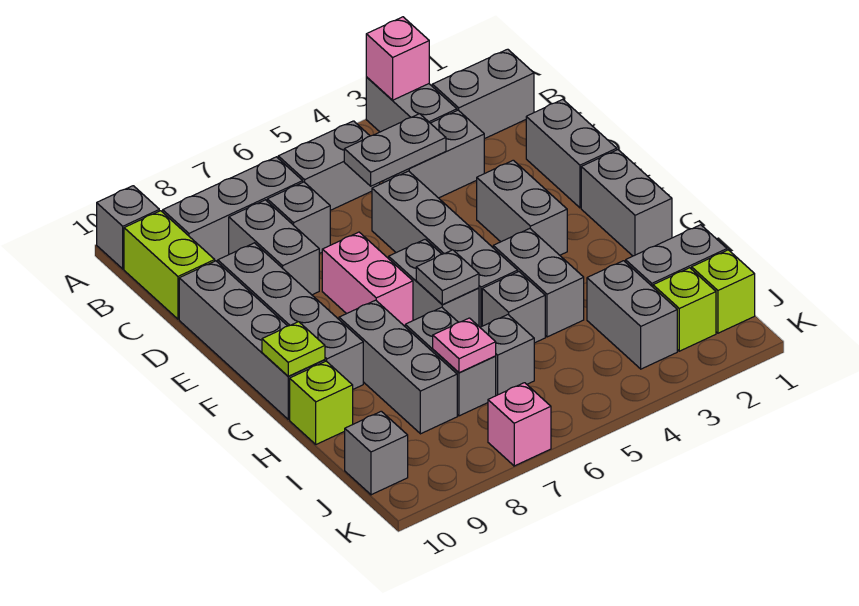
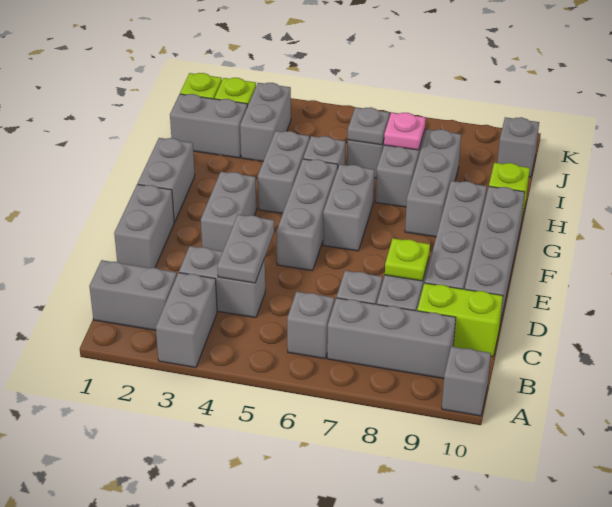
pink 1x1 brick [366,17,429,100] -> none
grey 1x2 brick [278,121,380,210] -> grey 1x1 brick [287,292,334,359]
lime 1x2 brick [124,211,215,319] -> lime 1x2 brick turned to [417,283,503,356]
grey 1x2 plate [344,114,446,186] -> grey 1x2 plate turned to [217,215,274,283]
grey 1x4 brick [372,171,518,327] -> grey 1x3 brick [276,159,338,271]
pink 1x2 brick [322,232,413,326] -> none
grey 1x1 plate [416,250,479,305] -> grey 1x1 plate moved to [348,107,389,145]
lime 1x1 plate [262,322,325,376] -> lime 1x1 plate moved to [385,238,430,281]
pink 1x1 brick [488,383,551,466] -> none

